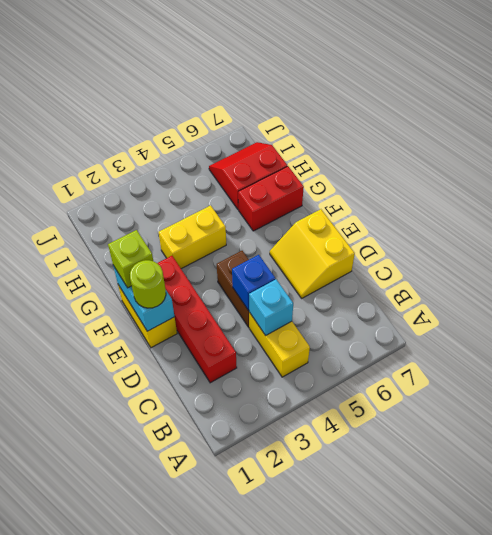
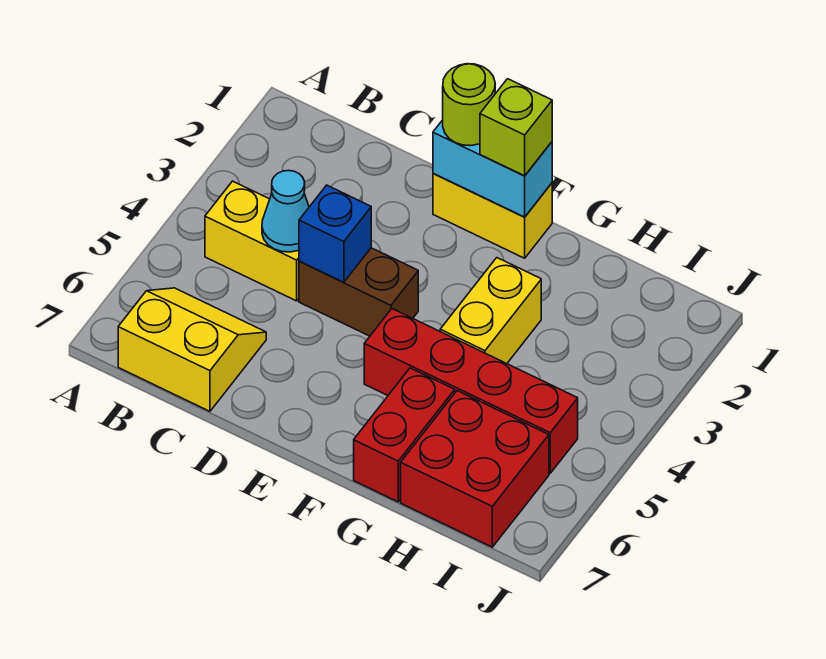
red 1x4 brick [157,256,237,383] -> red 1x4 brick moved to [364,309,578,473]
cyan 1x1 brick [249,279,293,335] -> cyan 1x1 cone [262,170,309,252]
yellow 2x2 slope [270,209,355,298] -> yellow 2x2 slope moved to [118,288,266,411]
red 2x2 slope [209,142,287,210] -> red 2x2 brick [401,391,549,547]

